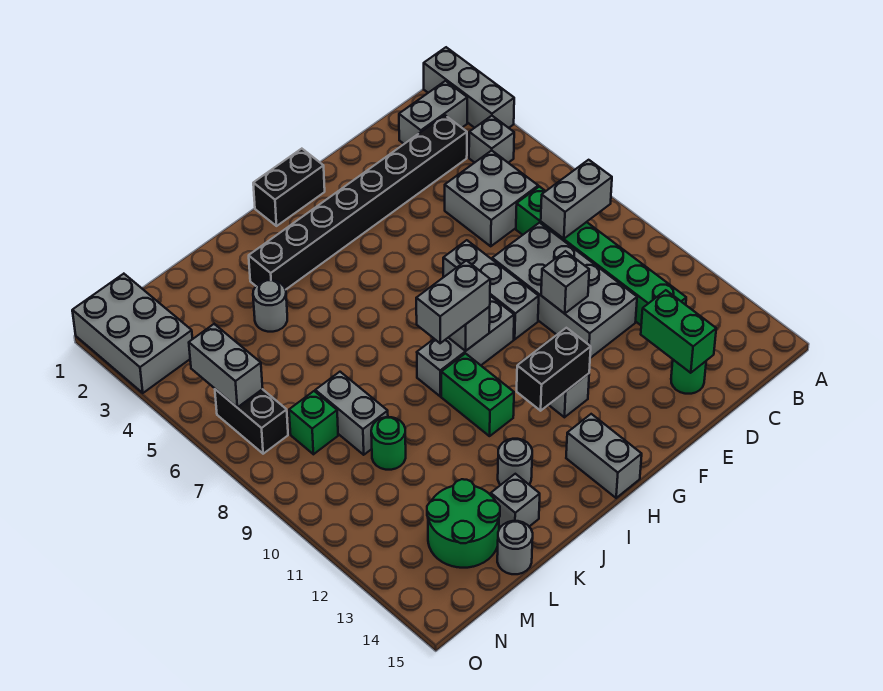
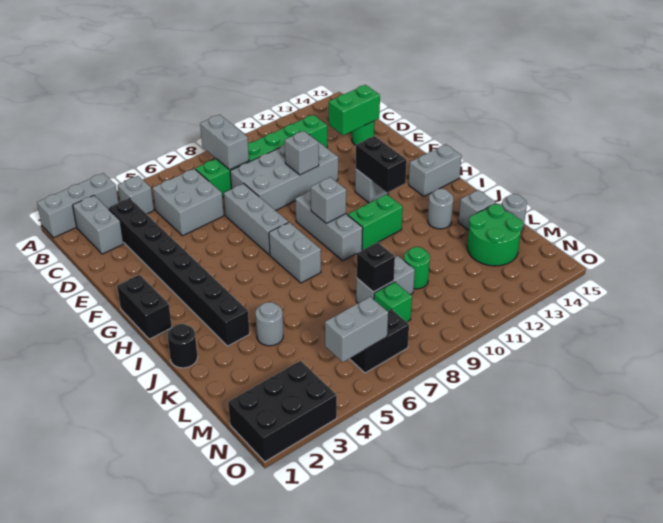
grey 1x3 brick [443,240,539,339] -> grey 1x3 brick turned to [224,184,288,255]
grey 1x2 brick [416,260,490,343] -> grey 1x2 brick moved to [269,222,321,283]
none -> black 1x1 round brick [167,324,198,368]
none -> black 1x1 brick [357,242,395,292]
grey 2x3 brick [72,274,192,393] -> black 2x3 brick [228,361,337,462]

